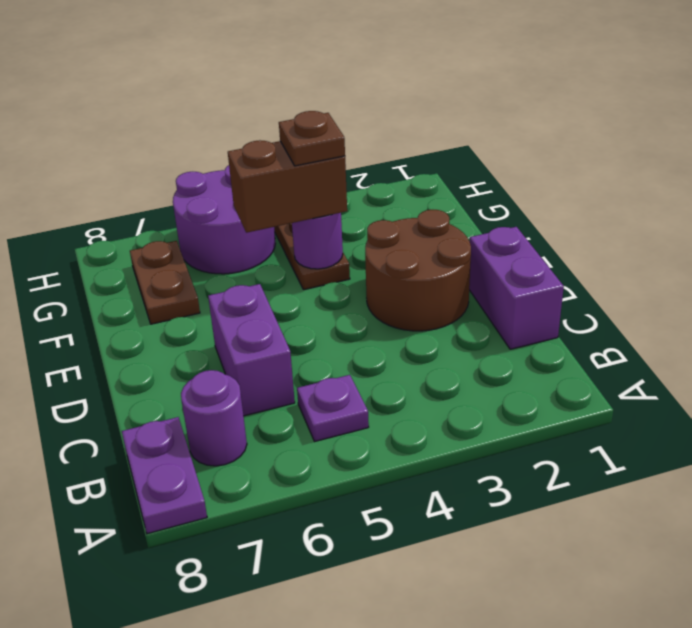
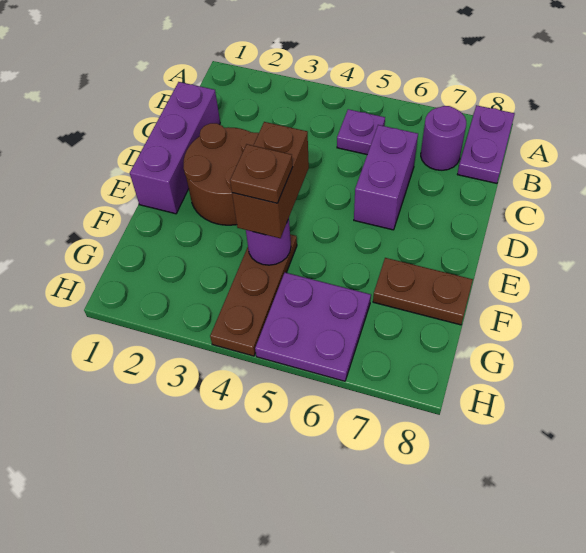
purple 1x2 brick [469,227,564,349] -> purple 1x3 brick [130,82,220,214]
brown 1x2 brick [228,140,347,233] -> brown 1x2 brick turned to [232,122,309,238]
brown 1x2 plate [130,241,200,324] -> brown 1x2 plate turned to [373,258,473,325]
purple 2x2 round brick [173,165,275,274] -> purple 2x2 plate [255,273,371,381]

